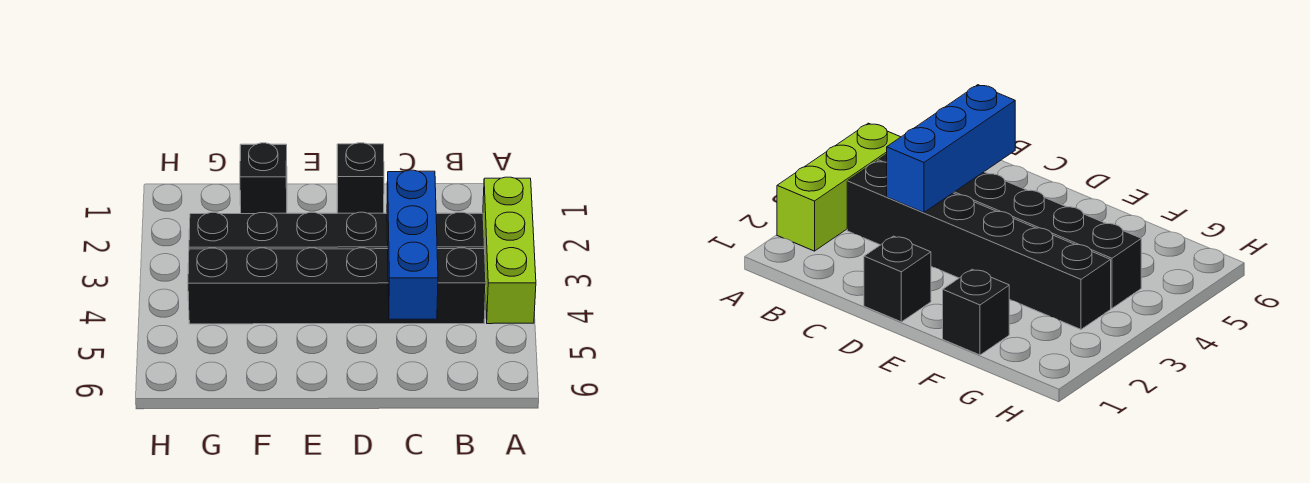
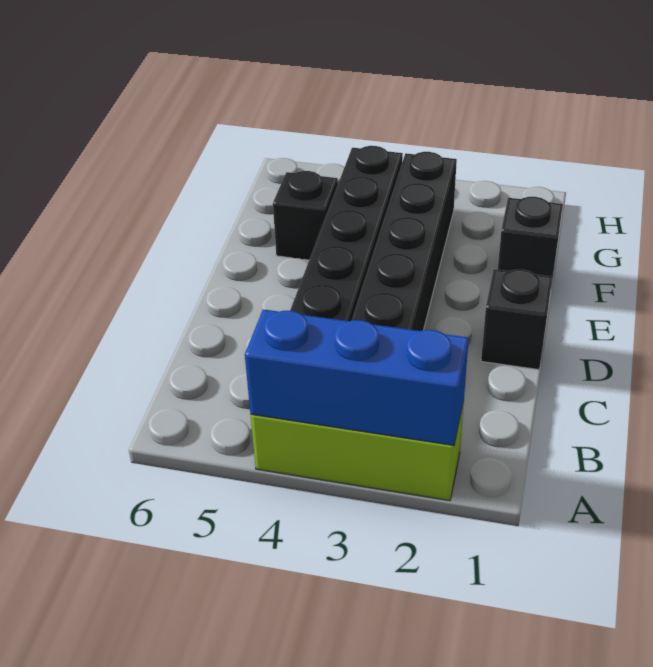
blue 1x3 brick [387,170,438,319] -> blue 1x3 brick moved to [245,309,469,445]
none -> black 1x1 brick [273,171,338,260]

